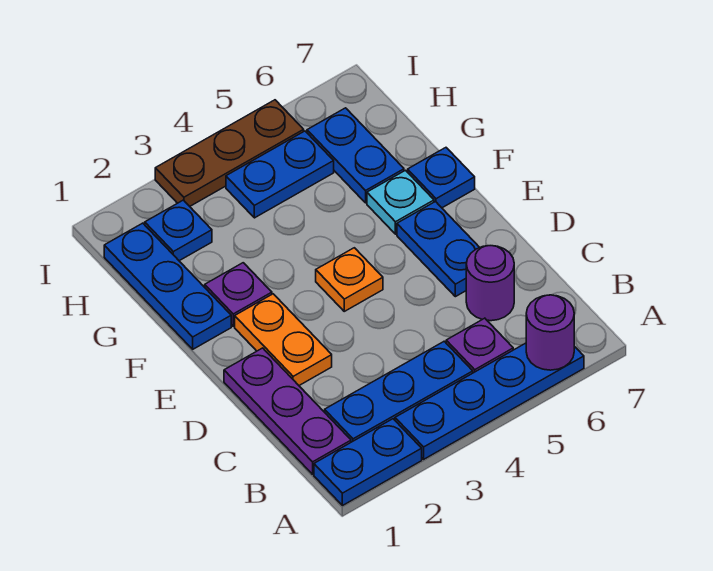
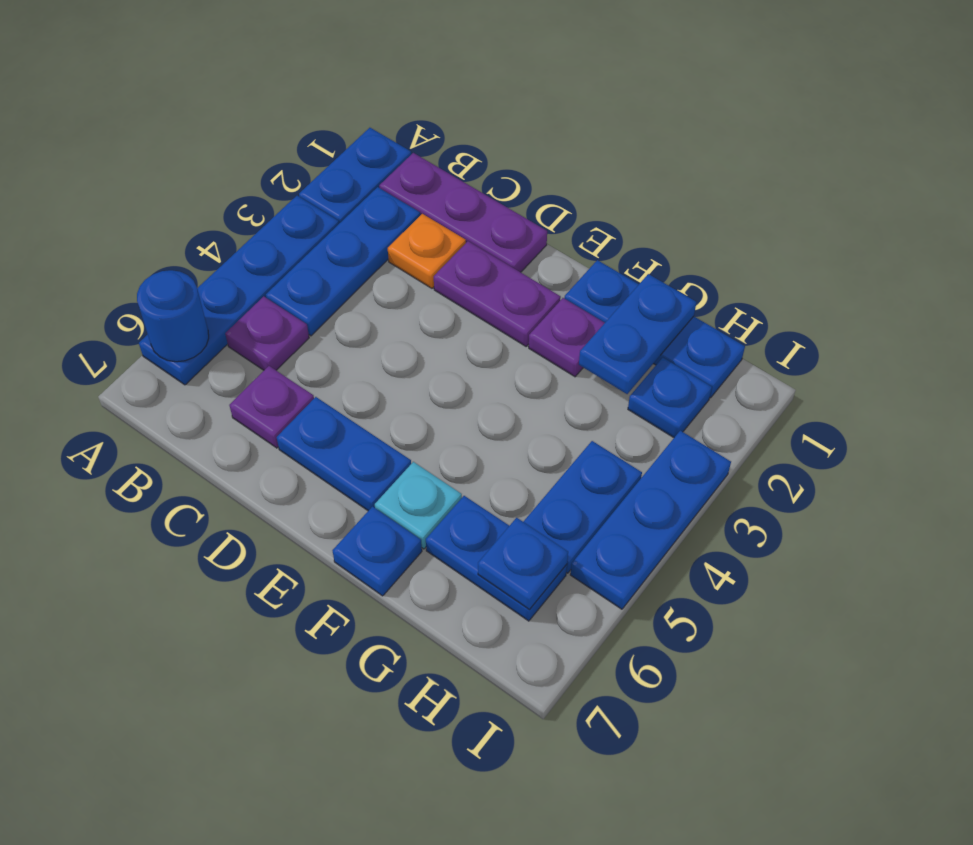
purple 1x1 round brick [526,295,574,370] -> blue 1x1 round brick [137,270,209,362]
purple 1x1 round brick [466,246,514,321] -> purple 1x1 plate [229,366,314,448]
orange 1x2 plate [235,294,332,385] -> purple 1x2 plate [434,241,561,346]
orange 1x1 plate [316,248,383,311] -> orange 1x1 plate moved to [388,214,466,288]
none -> blue 1x2 plate [579,274,696,394]
none -> blue 1x1 plate [478,518,568,609]
brown 1x3 plate [155,100,304,206] -> blue 1x3 plate [570,431,731,609]

